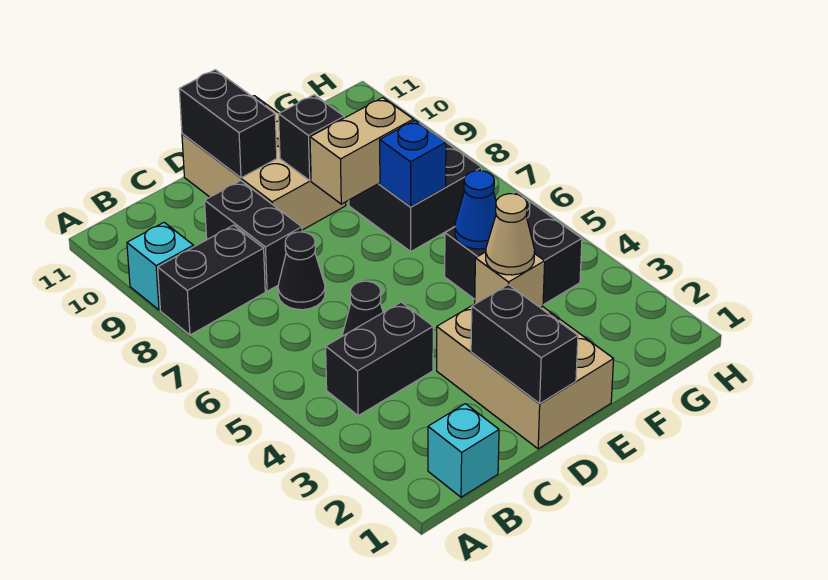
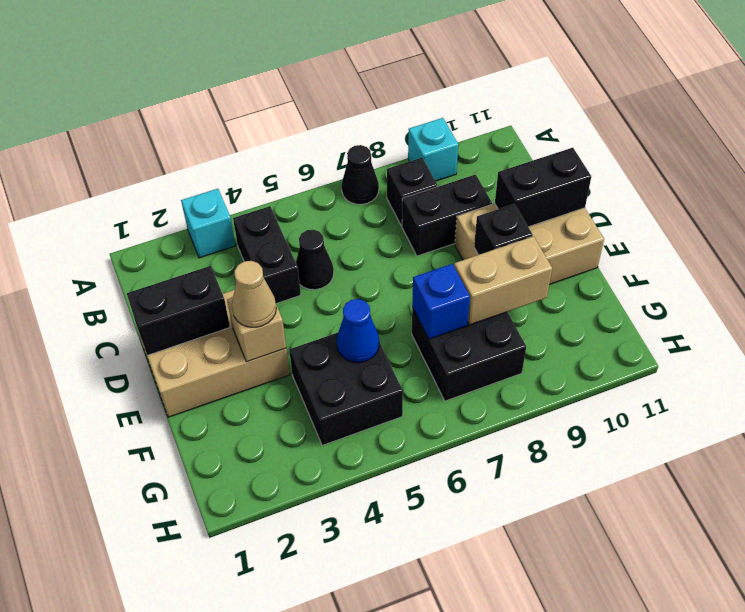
black 1x2 brick [158,225,265,335] -> black 1x1 brick [387,158,438,226]
cyan 1x1 brick [428,404,499,497] -> cyan 1x1 brick moved to [181,189,235,258]
black 1x1 cone [278,232,325,310] -> black 1x1 cone moved to [342,145,379,204]
tan 1x2 brick [310,98,413,204] -> tan 1x2 brick turned to [454,236,552,325]

